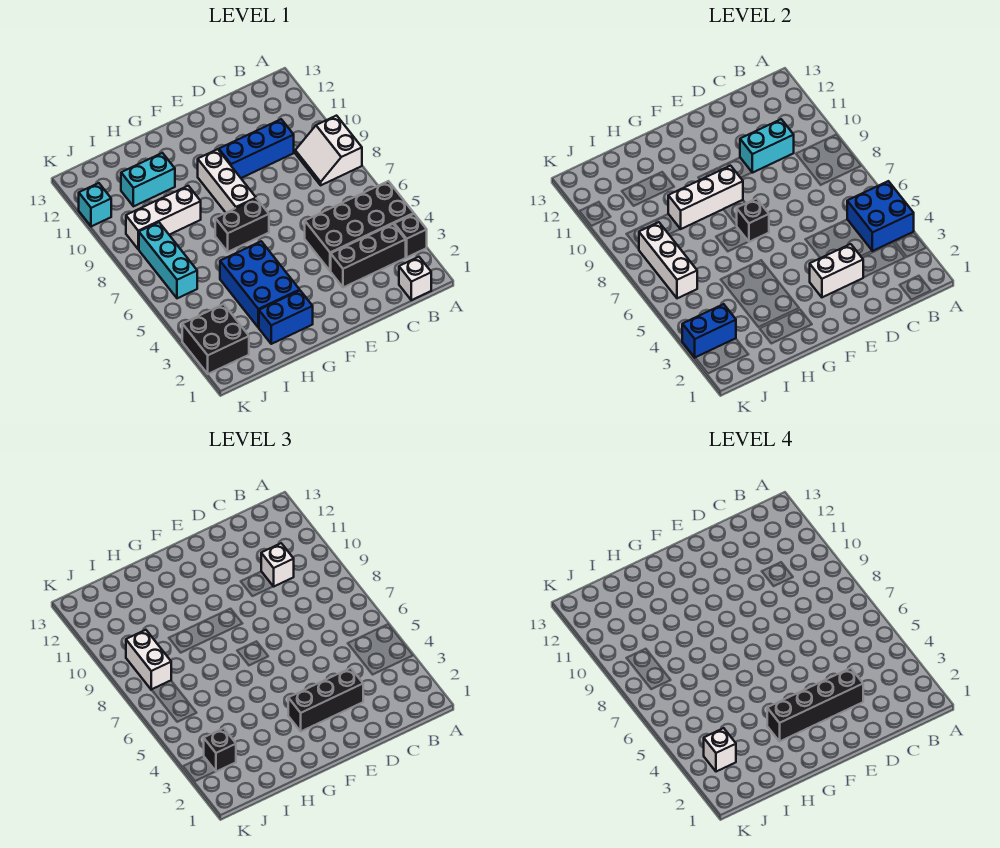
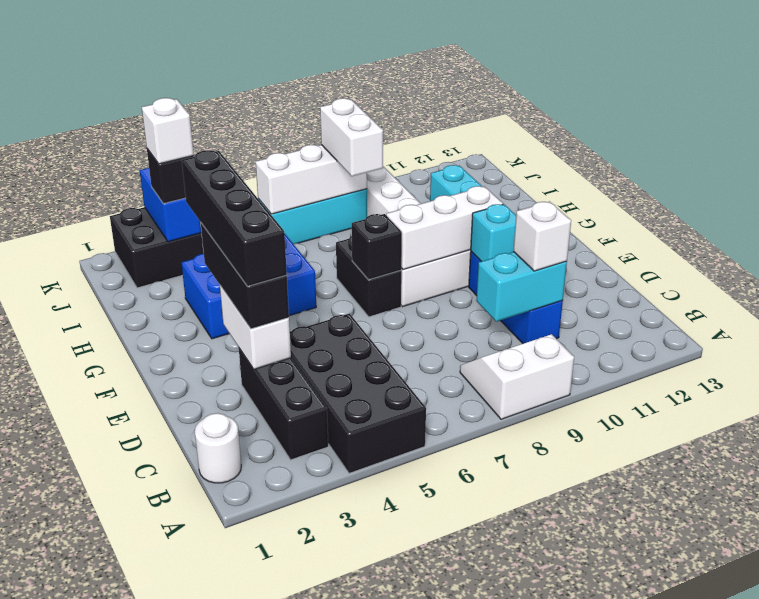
black 1x1 brick [394,214,427,257] -> none
blue 2x2 brick [847,181,914,251] -> none
white 1x1 brick [399,257,431,300] -> white 1x1 round brick [195,413,241,483]
cyan 1x2 brick [740,119,794,173] -> cyan 1x2 brick turned to [476,252,567,322]
white 1x3 brick [668,166,743,229] -> white 1x3 brick turned to [386,186,503,270]
blue 1x2 brick [259,291,313,344] -> none
white 1x2 brick [126,630,171,690] -> white 1x2 brick turned to [320,98,383,176]
cyan 1x1 brick [79,183,111,227] -> cyan 1x1 brick moved to [471,204,516,261]

